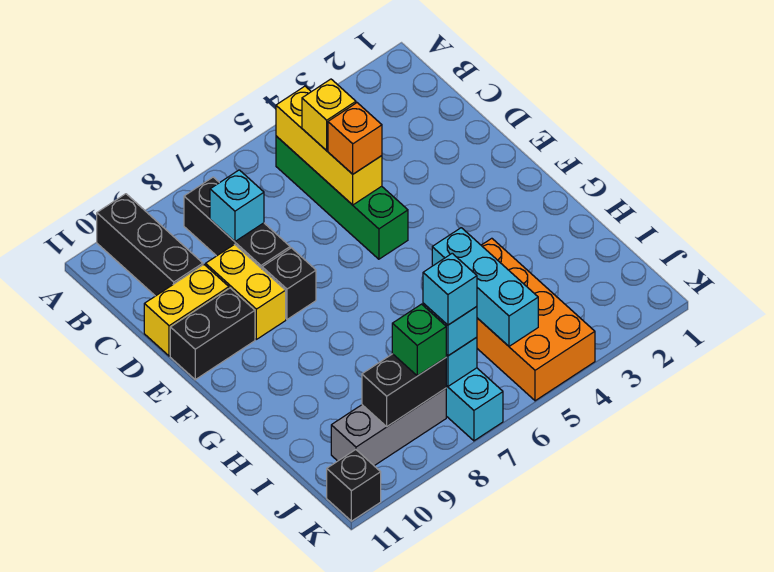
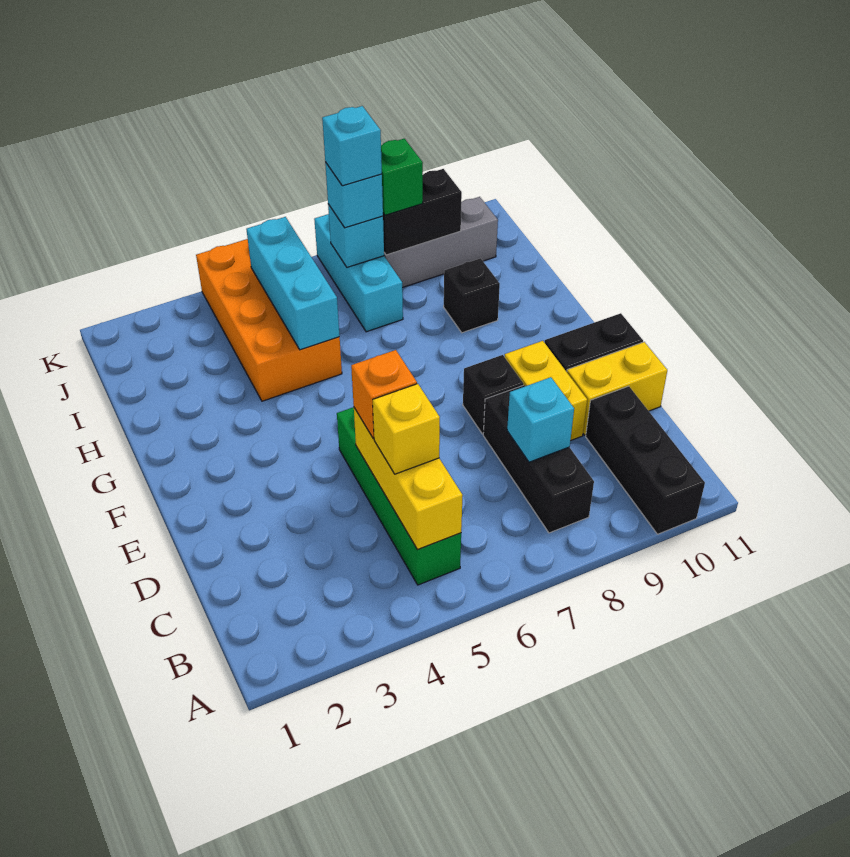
black 1x1 brick [327,450,381,521] -> black 1x1 brick moved to [444,258,500,333]

